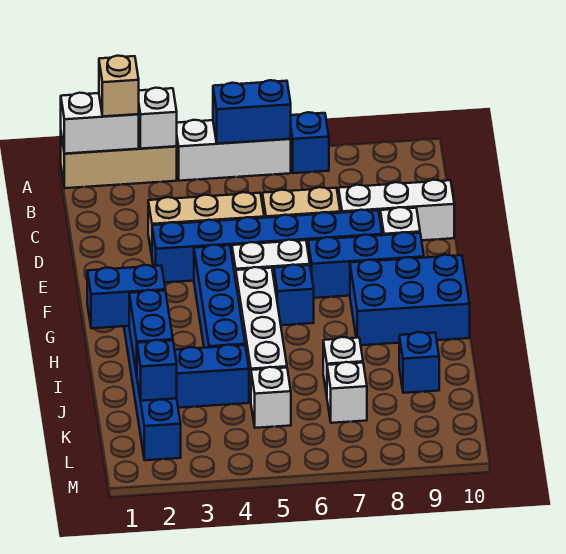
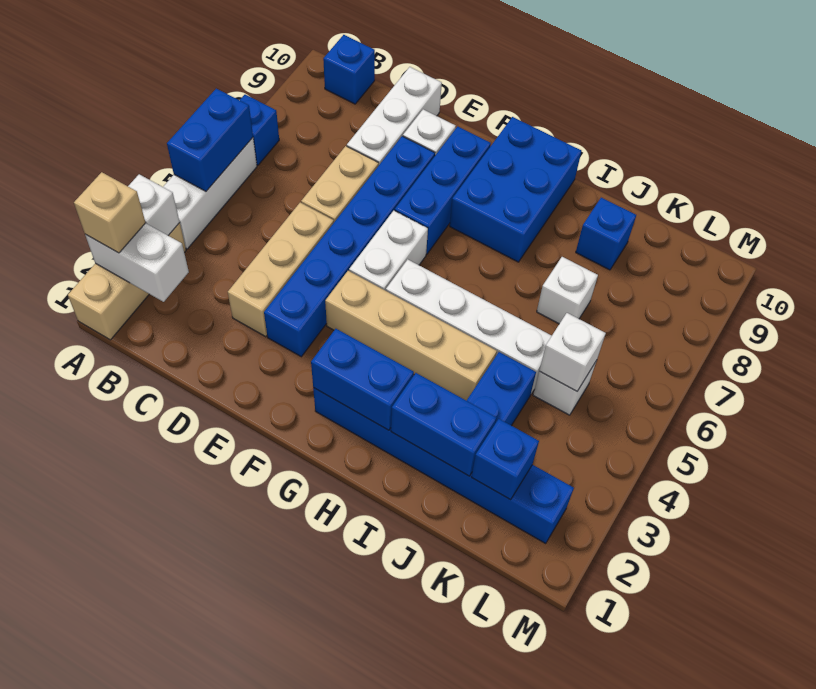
white 1x2 brick [61,93,139,154] -> white 1x2 brick turned to [85,223,189,302]
blue 1x4 brick [194,245,245,348] -> tan 1x4 brick [325,271,497,401]
blue 1x1 brick [274,265,314,325] -> blue 1x1 brick moved to [323,35,375,104]
blue 1x2 brick [87,265,165,328] -> blue 1x2 brick turned to [311,329,414,430]
white 1x1 brick [327,362,367,423] -> white 1x1 brick moved to [539,313,606,391]

